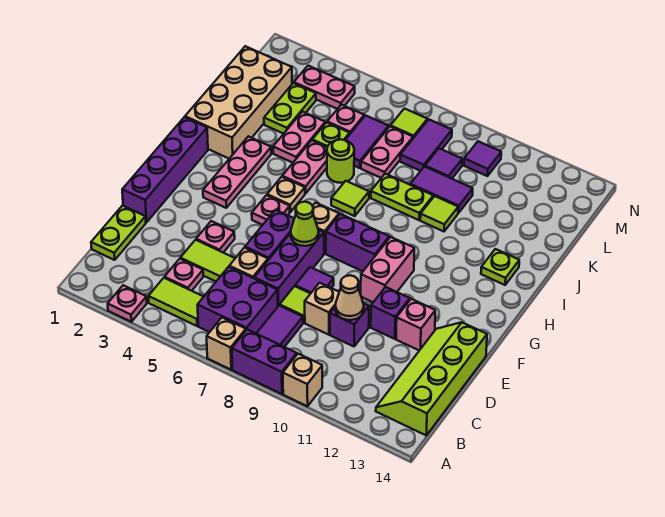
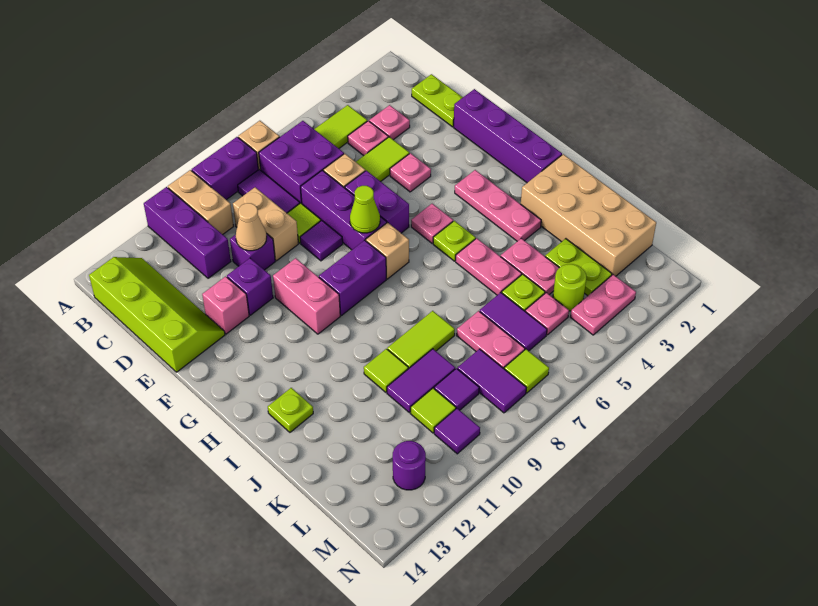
pink 1x1 plate [108,285,147,322] -> pink 1x1 plate moved to [369,105,410,140]
tan 1x1 brick [283,354,322,406] -> tan 1x2 brick [168,170,234,234]
none -> purple 1x3 brick [144,187,231,278]
tan 1x1 brick [305,283,339,335] -> tan 1x2 brick [233,187,298,261]
tan 1x1 plate [267,177,305,212] -> lime 1x1 plate [433,221,476,261]
lime 1x1 tile [331,181,369,216] -> lime 1x1 tile moved to [410,388,456,433]
lime 1x1 round brick [327,139,354,183] -> lime 1x1 round brick moved to [553,264,586,311]
lime 1x2 plate [371,174,433,220] -> lime 1x2 tile [387,311,455,369]
none -> purple 1x1 round brick [393,441,426,490]

